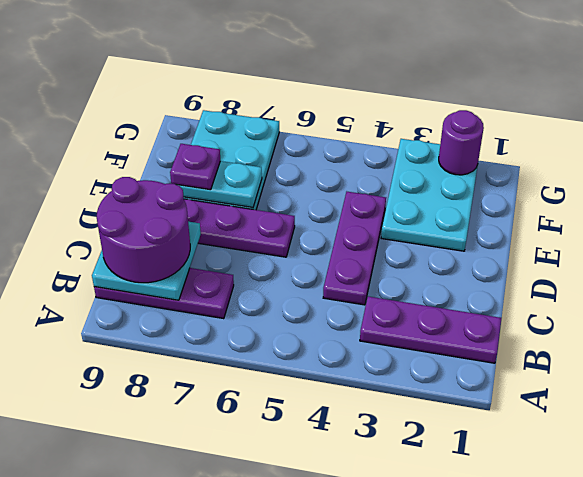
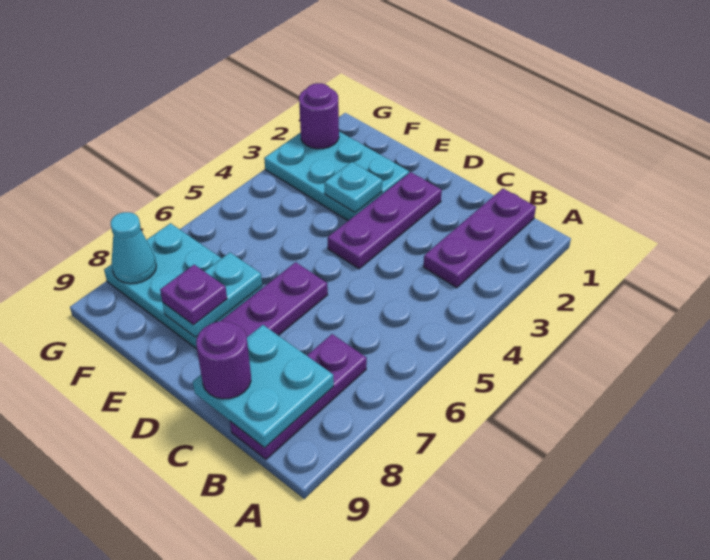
purple 2x2 round brick [97,177,190,283] -> purple 1x1 round brick [196,321,251,399]
purple 1x3 plate [323,192,386,305] -> purple 1x3 plate turned to [328,172,442,269]
none -> cyan 1x1 plate [325,162,382,213]
none -> cyan 1x1 cone [111,212,156,284]

